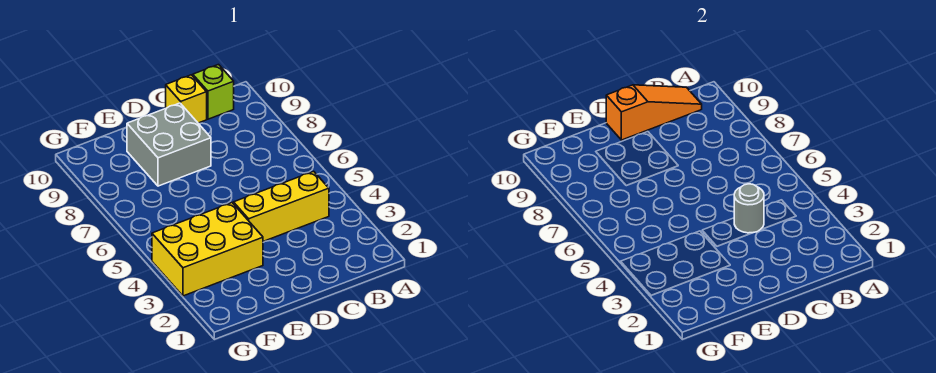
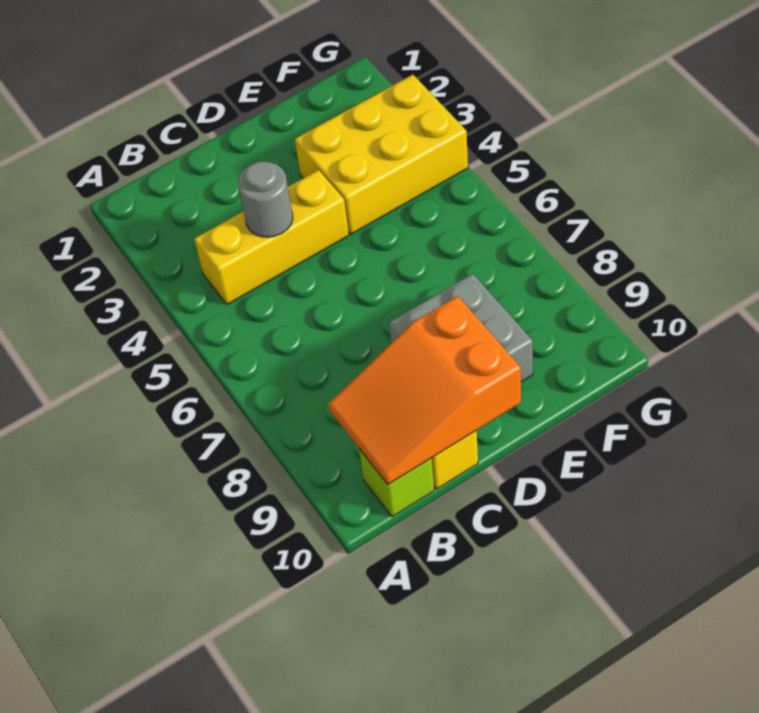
orange 1x3 slope [606,85,702,140] -> orange 2x3 slope [328,296,521,484]

